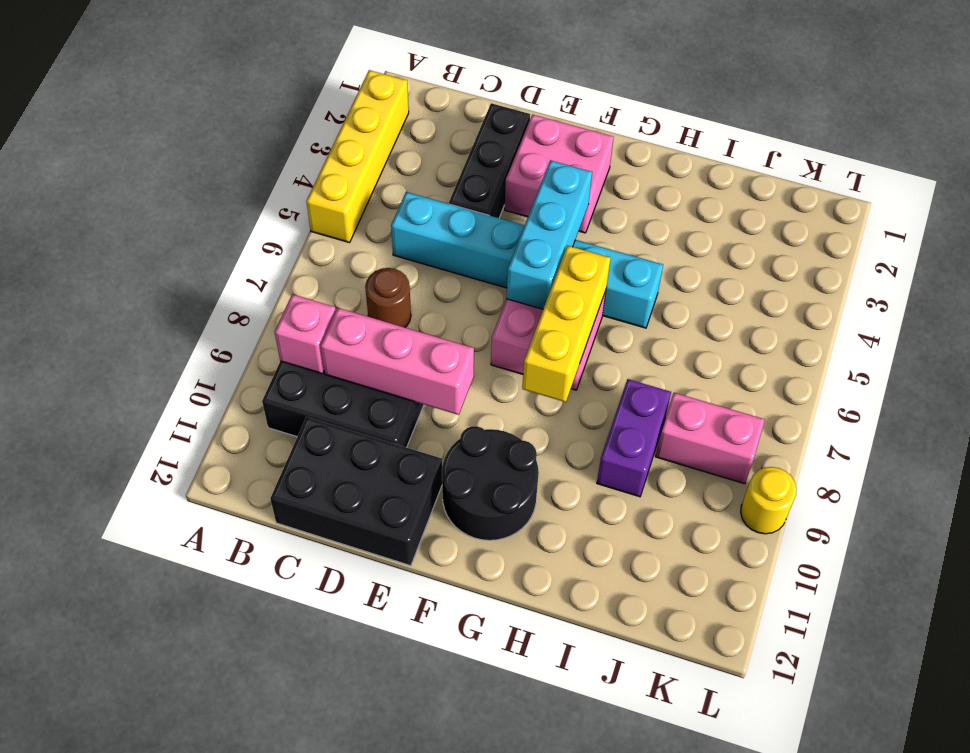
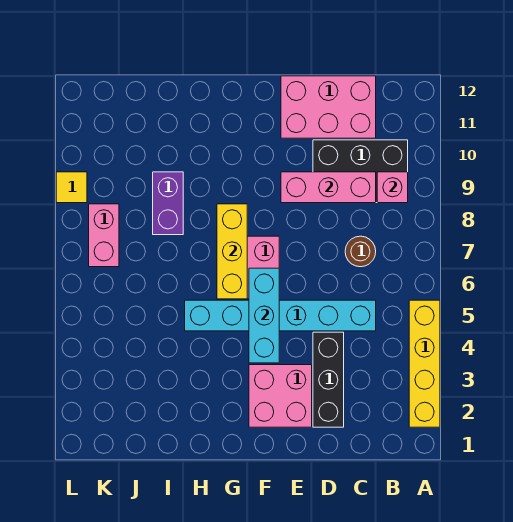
black 2x3 brick [270,417,442,566] -> pink 2x3 brick [281,76,376,138]
black 2x2 round brick [442,426,539,540] -> none
pink 1x2 brick [656,393,765,484] -> pink 1x2 brick turned to [89,204,119,267]
yellow 1x1 round brick [741,467,797,534] -> yellow 1x1 tile [56,172,87,203]

